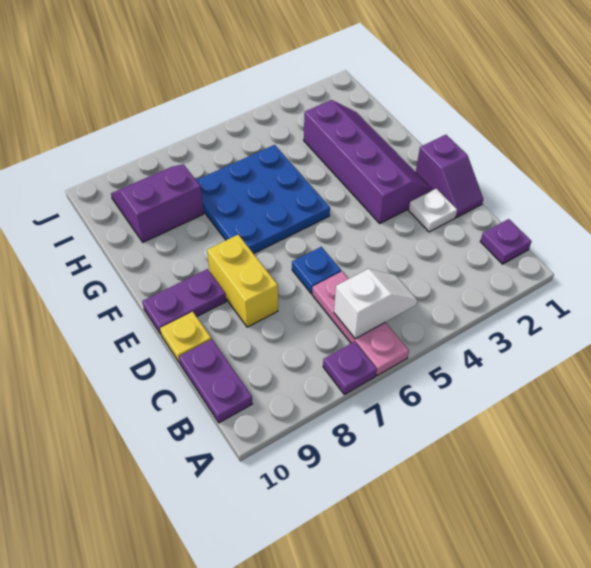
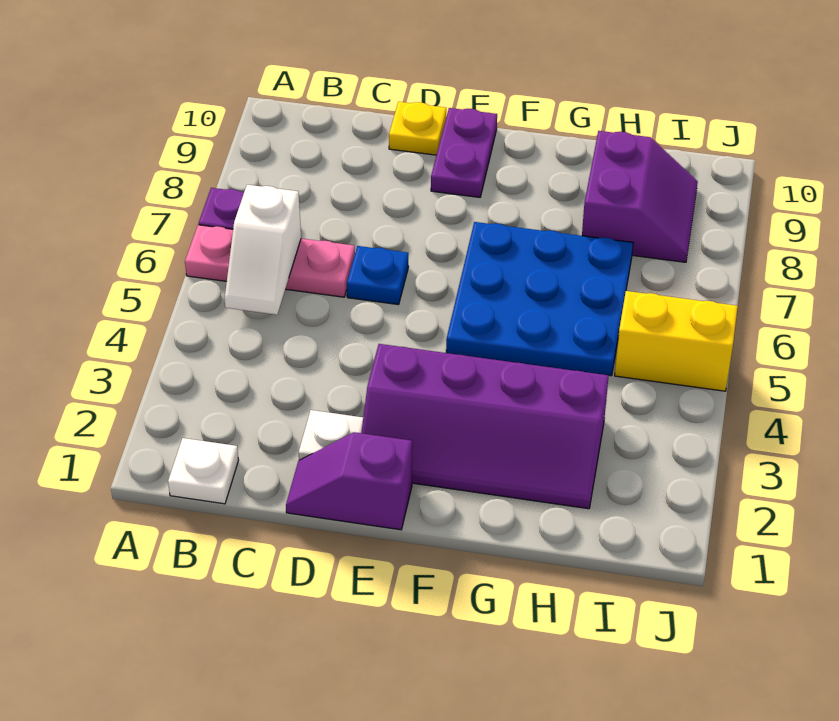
purple 1x1 plate [480,219,531,264] -> white 1x1 plate [168,438,239,504]
purple 1x2 plate [179,339,252,423] -> none
yellow 1x2 brick [207,235,278,327] -> yellow 1x2 brick moved to [615,291,738,391]

